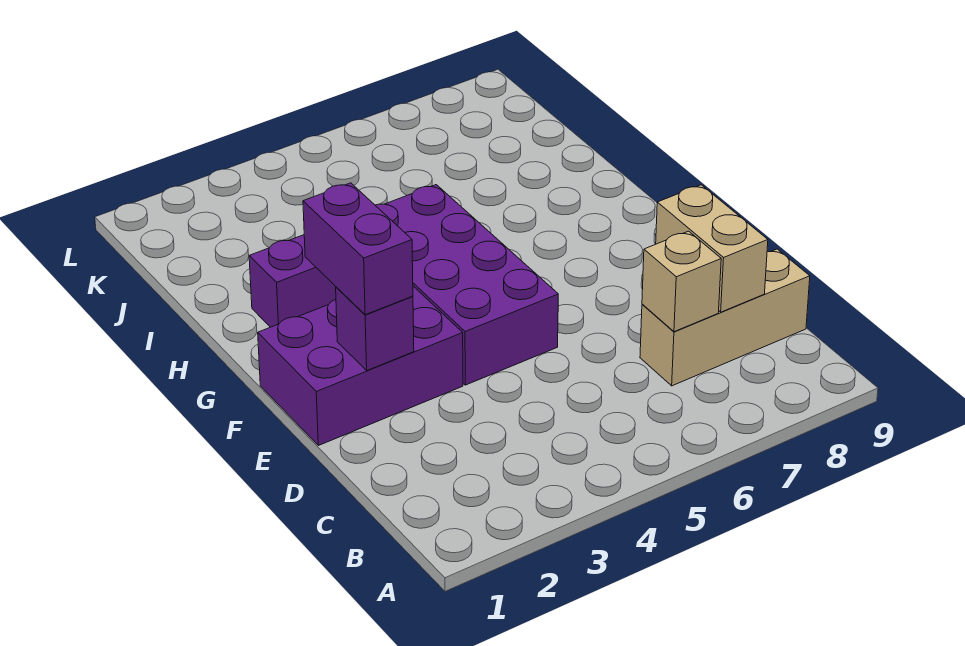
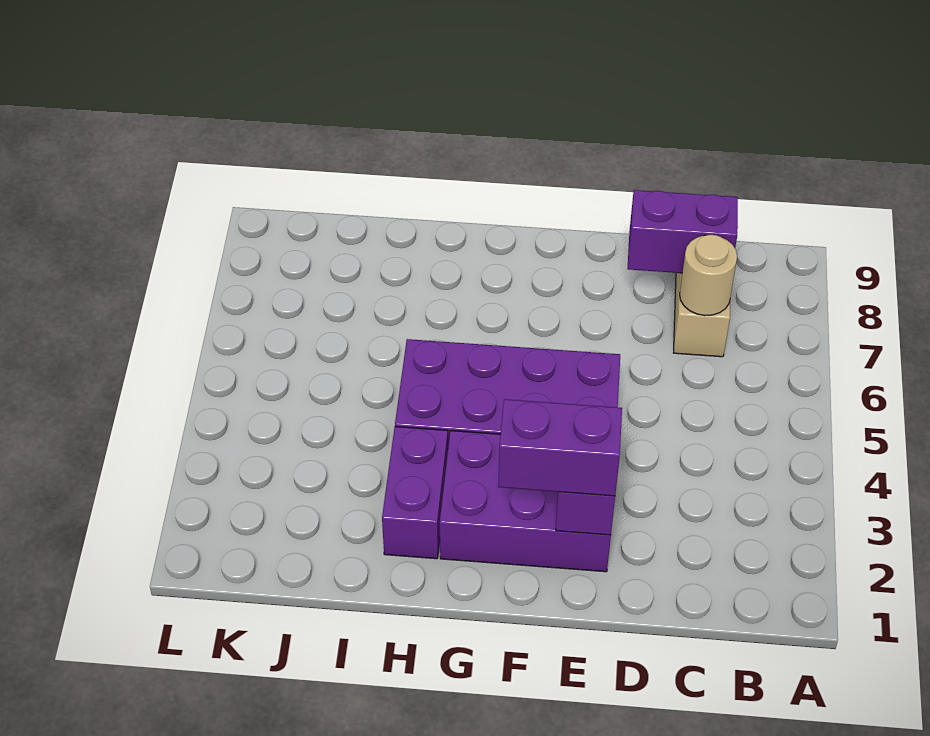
tan 1x1 brick [642,231,721,332] -> tan 1x1 round brick [680,235,737,316]
tan 1x2 brick [656,185,768,312] -> purple 1x2 brick [628,190,738,273]
purple 2x3 brick [258,286,463,446] -> purple 2x3 brick turned to [440,431,611,572]

